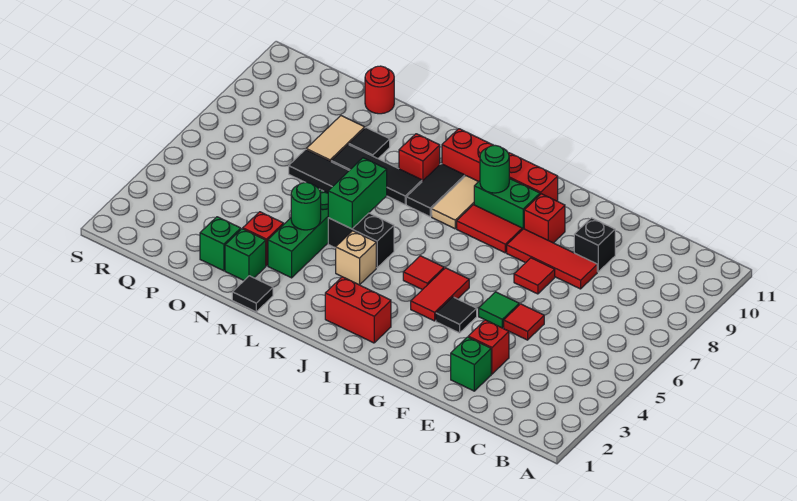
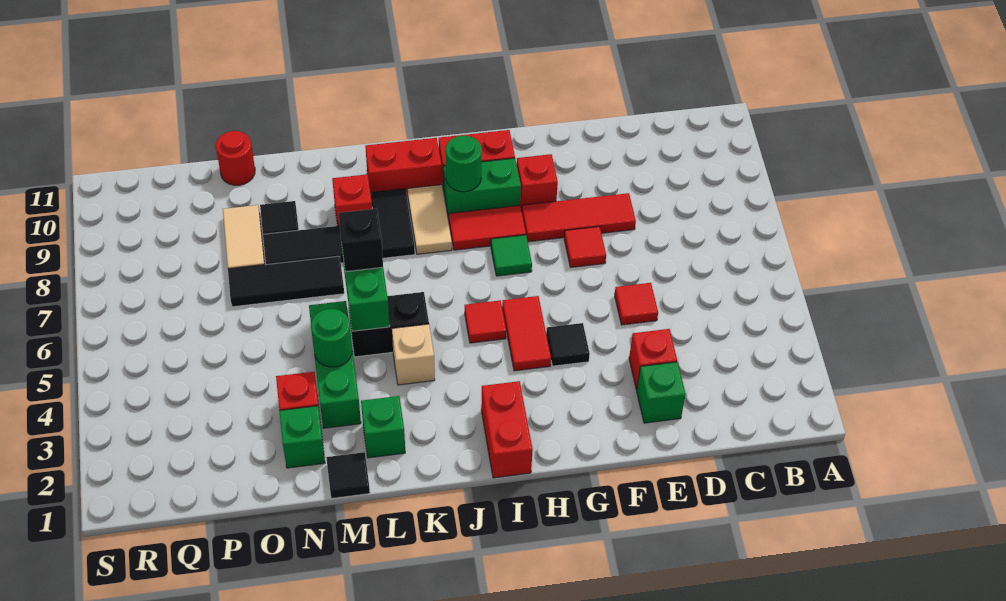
black 1x1 brick [574,218,615,272] -> black 1x1 brick moved to [339,209,383,272]
green 1x1 tile [479,292,519,328] -> green 1x1 tile moved to [491,235,532,276]
red 1x2 brick [325,277,391,343] -> red 1x2 brick turned to [481,381,533,478]
green 1x1 brick [200,217,241,271] -> green 1x1 brick moved to [361,396,405,458]

